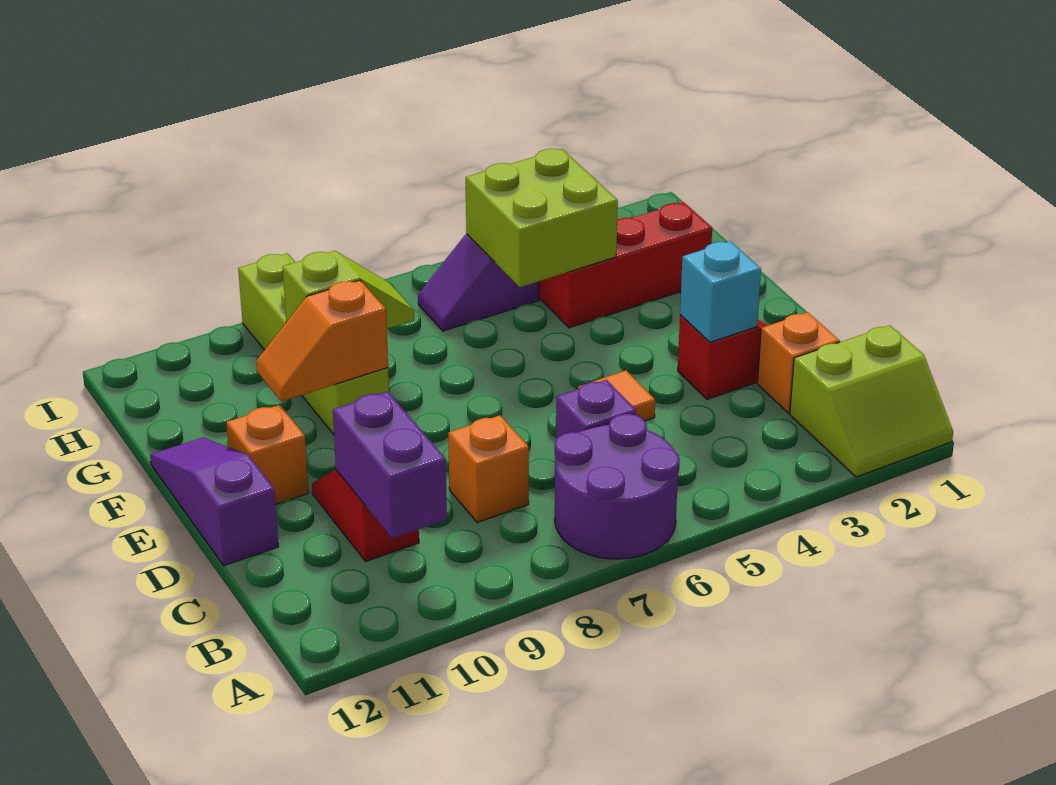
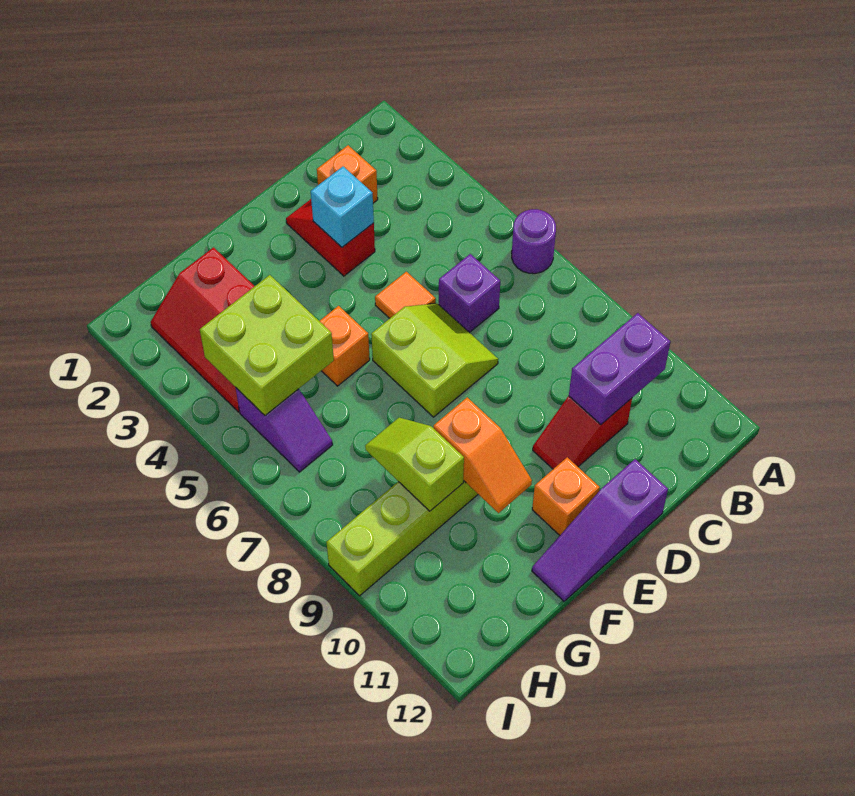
lime 2x2 slope [790,325,953,477] -> lime 2x2 slope moved to [371,303,498,417]
purple 2x2 round brick [555,414,680,559] -> purple 1x1 round brick [512,209,556,274]
orange 1x1 brick [448,415,529,522] -> orange 1x1 brick moved to [320,306,370,386]

